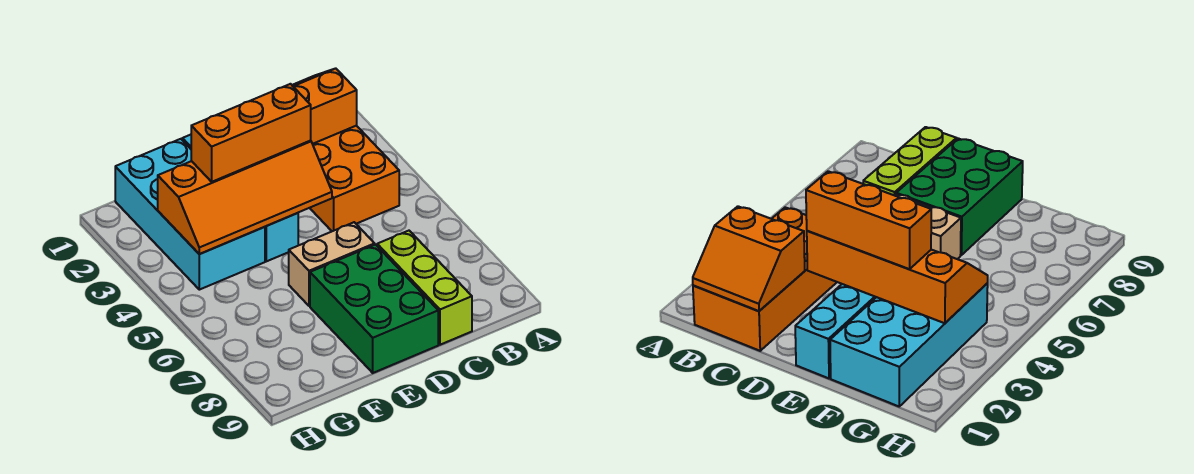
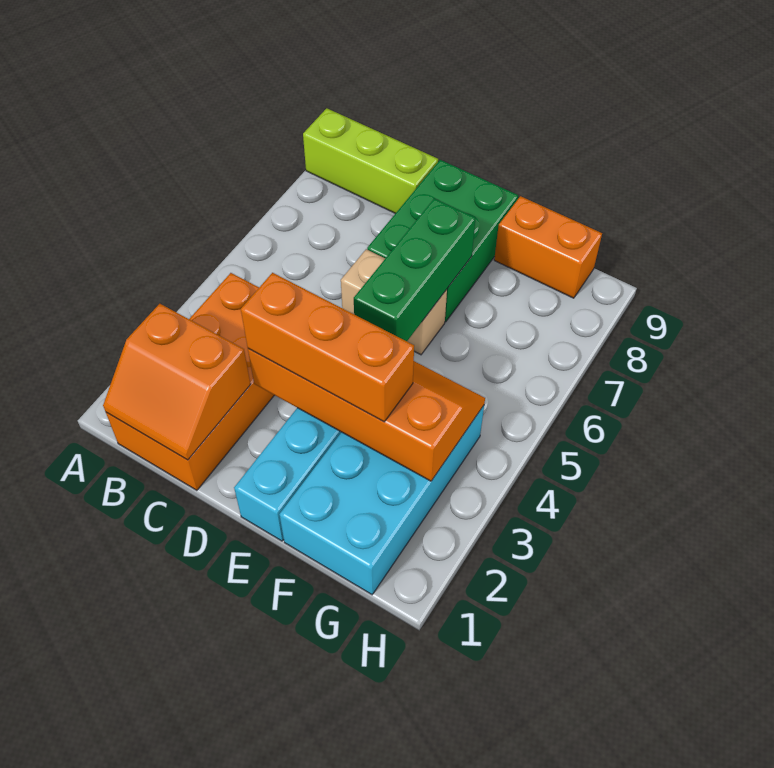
lime 1x3 brick [377,231,472,345] -> lime 1x3 brick turned to [303,108,438,214]
none -> green 1x3 brick [354,198,476,341]
none -> orange 1x2 brick [494,196,602,298]

